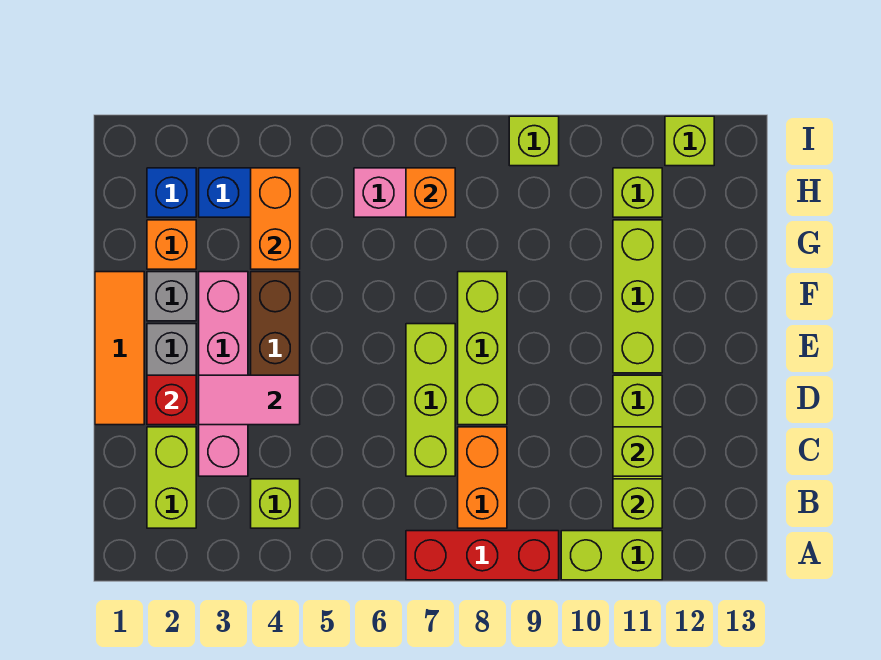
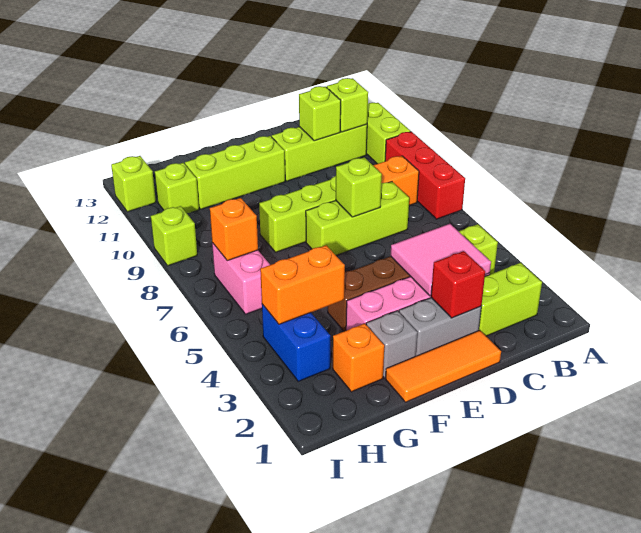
pink 1x2 tile [199,375,300,425] -> pink 2x2 tile [391,224,491,296]
none -> lime 1x1 brick [336,158,382,217]
blue 1x1 brick [147,168,196,217] -> none

